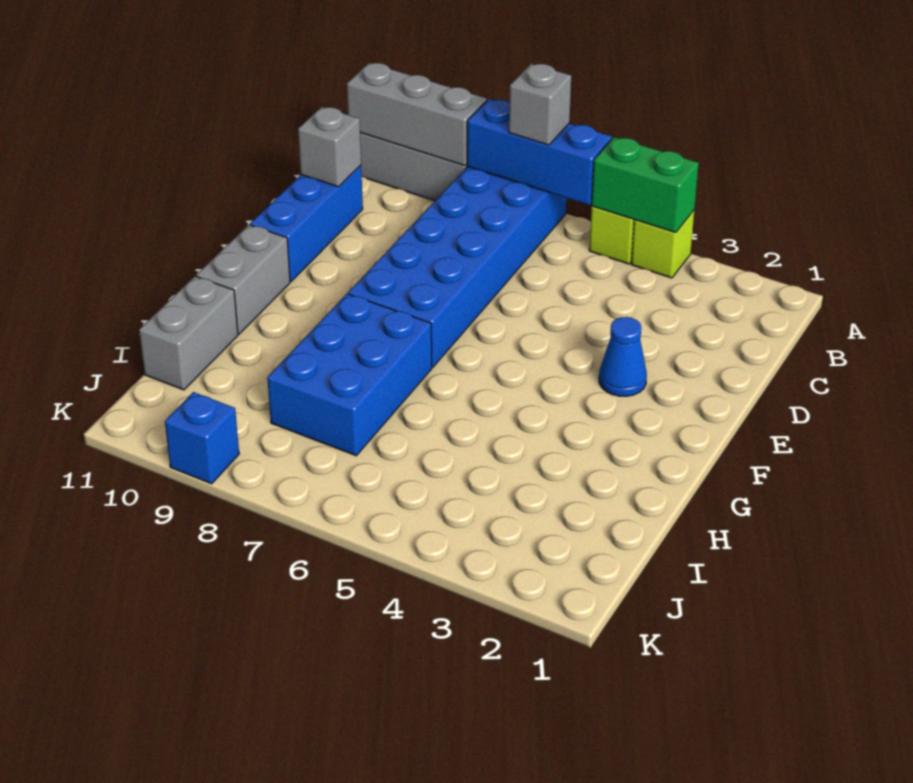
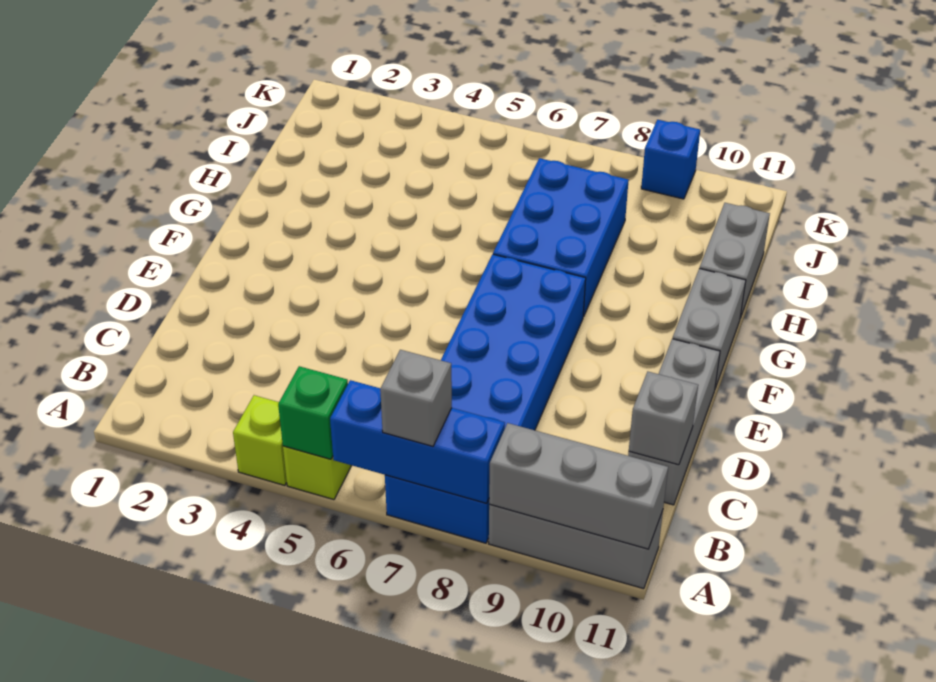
green 1x2 brick [592,137,699,233] -> green 1x1 brick [278,366,348,459]
blue 1x3 brick [250,165,363,281] -> grey 1x3 brick [628,339,720,505]
blue 1x1 cone [599,317,647,396] -> none

